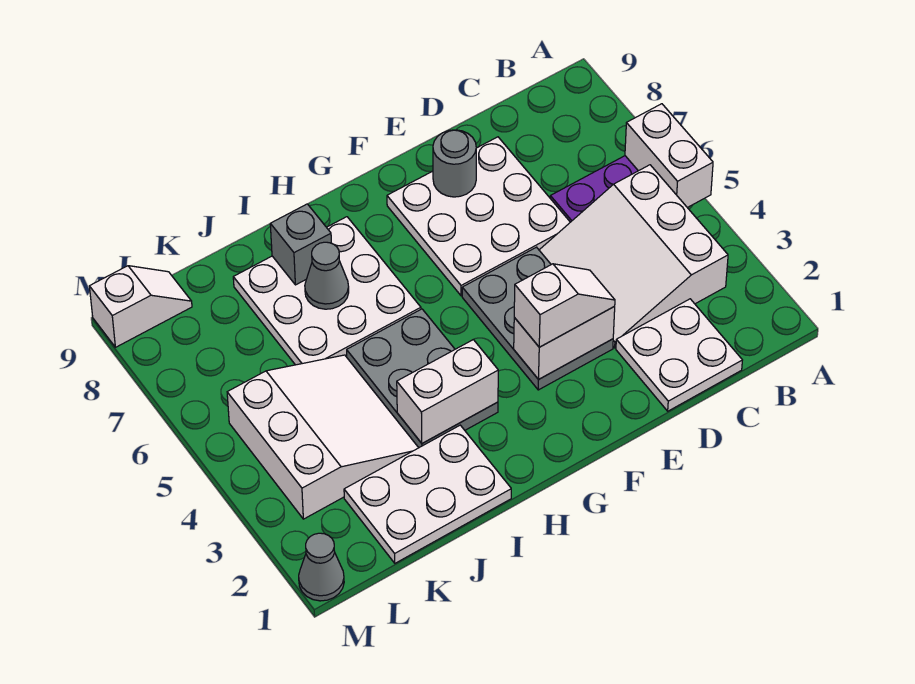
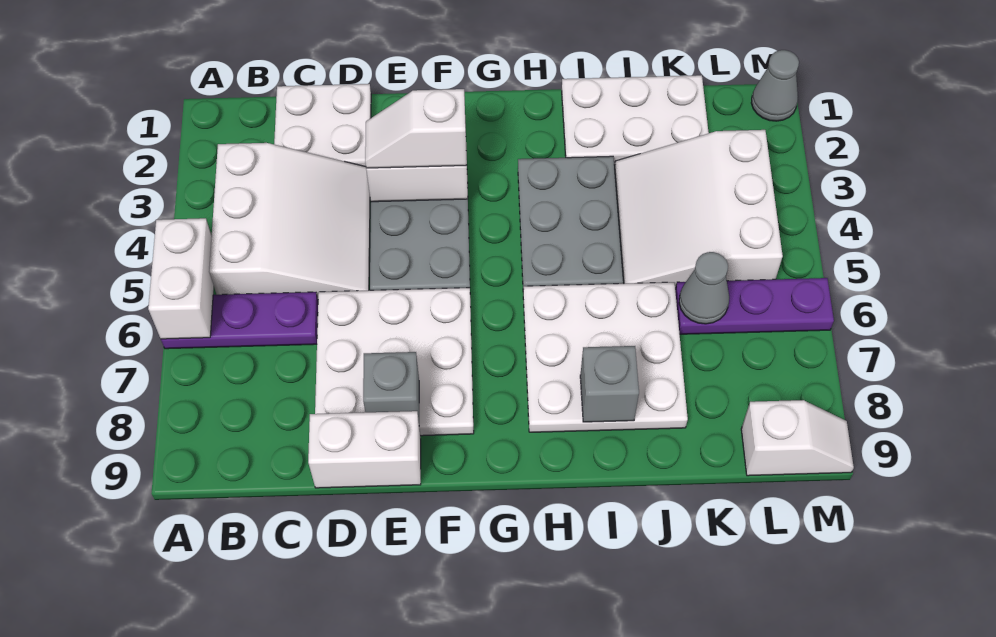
grey 1x1 round brick [433,130,476,197] -> grey 1x1 brick [363,352,419,420]
white 1x2 brick [397,340,498,443] -> white 1x2 brick moved to [308,411,421,488]
grey 1x1 cone [305,242,349,309] -> grey 1x1 cone moved to [679,252,729,324]
none -> purple 1x3 plate [675,278,834,334]
white 1x2 slope [89,266,192,347] -> white 1x2 slope turned to [741,400,854,476]

